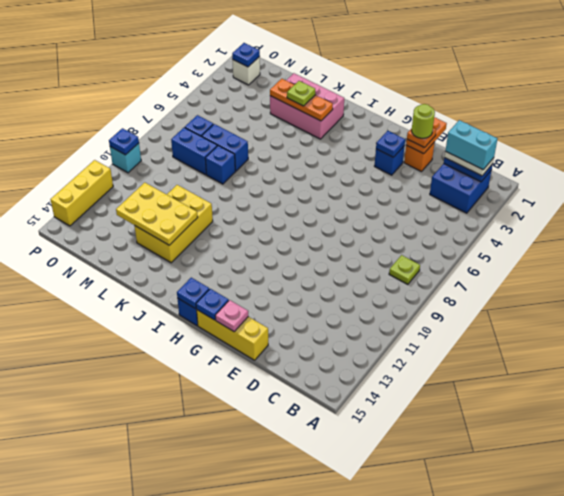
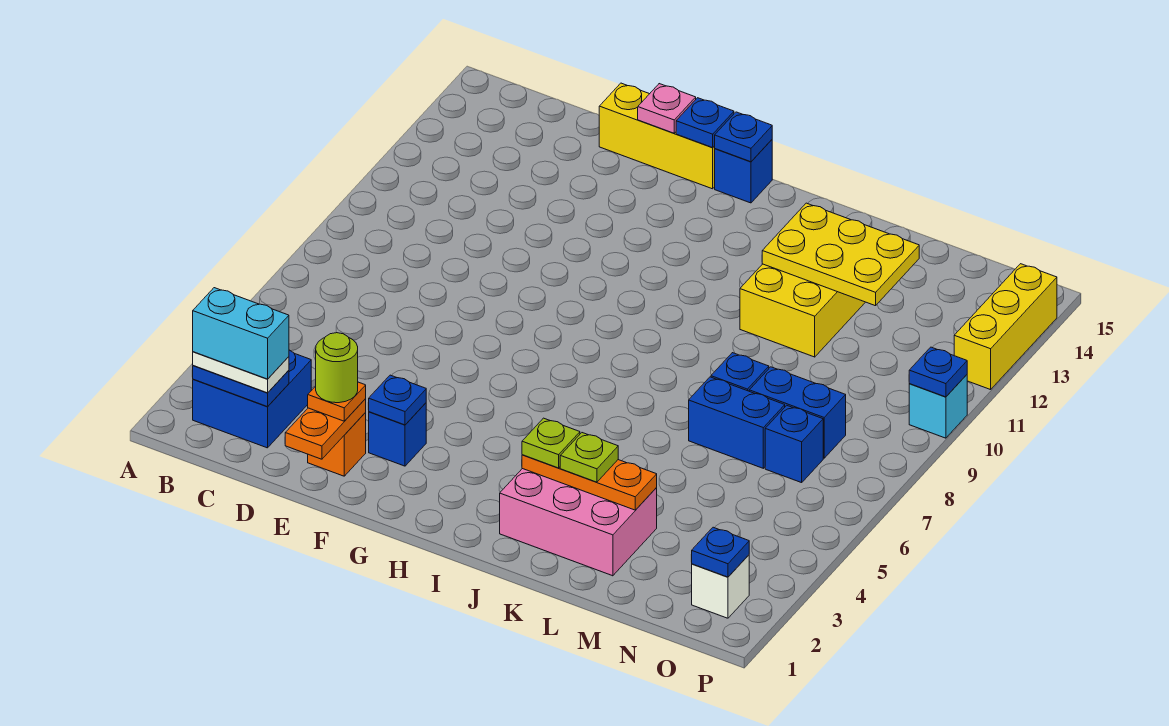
lime 1x1 plate [389,255,420,284] -> lime 1x1 plate moved to [522,418,580,468]

